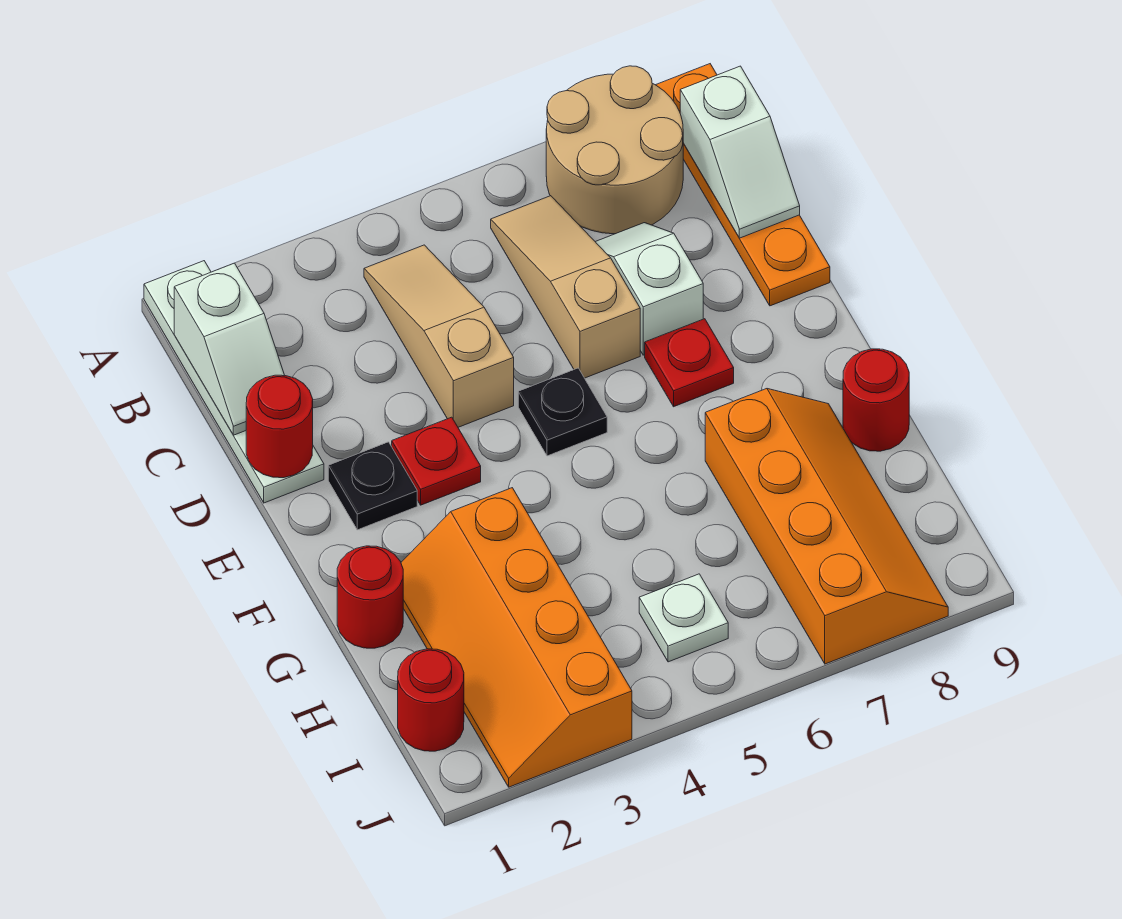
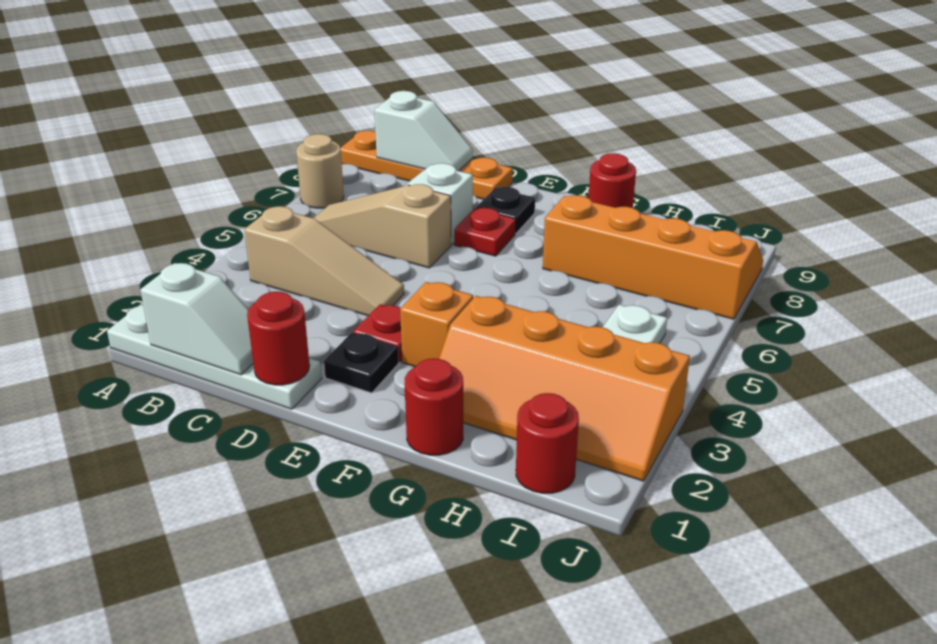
tan 2x2 round brick [546,66,683,234] -> tan 1x1 round brick [296,134,344,208]
tan 1x3 slope [364,245,514,427] -> tan 1x3 slope turned to [244,206,404,316]
black 1x1 plate [518,368,607,456] -> black 1x1 plate moved to [476,187,535,233]
none -> orange 1x1 brick [400,282,473,367]

